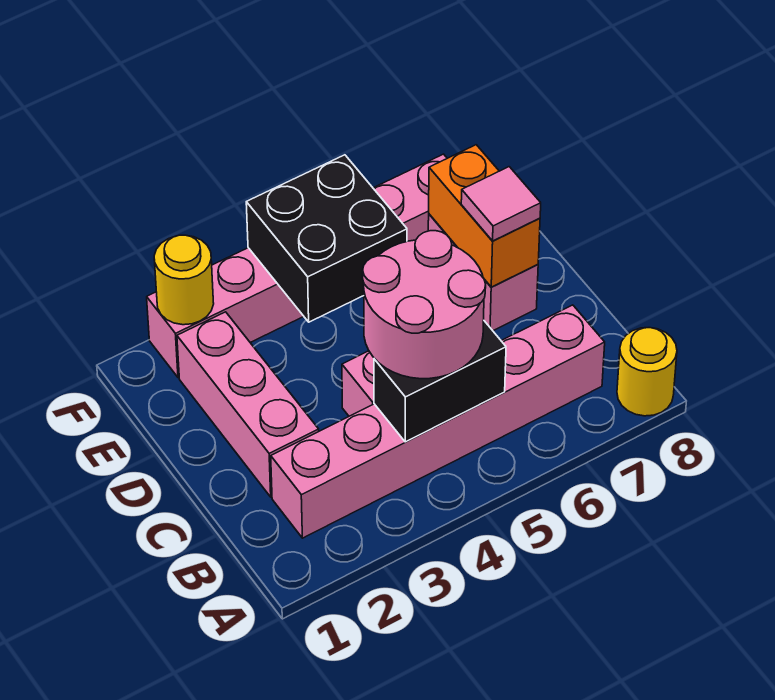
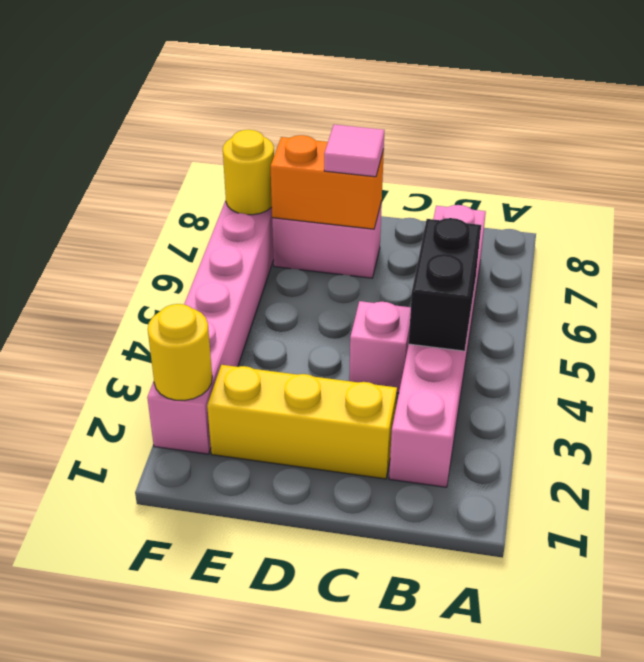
yellow 1x1 round brick [617,328,677,416] -> yellow 1x1 round brick moved to [223,130,274,215]
pink 2x2 round brick [363,231,486,379] -> none
pink 1x3 brick [177,312,319,497] -> yellow 1x3 brick [207,365,397,479]
black 2x2 brick [246,155,407,322] -> none

